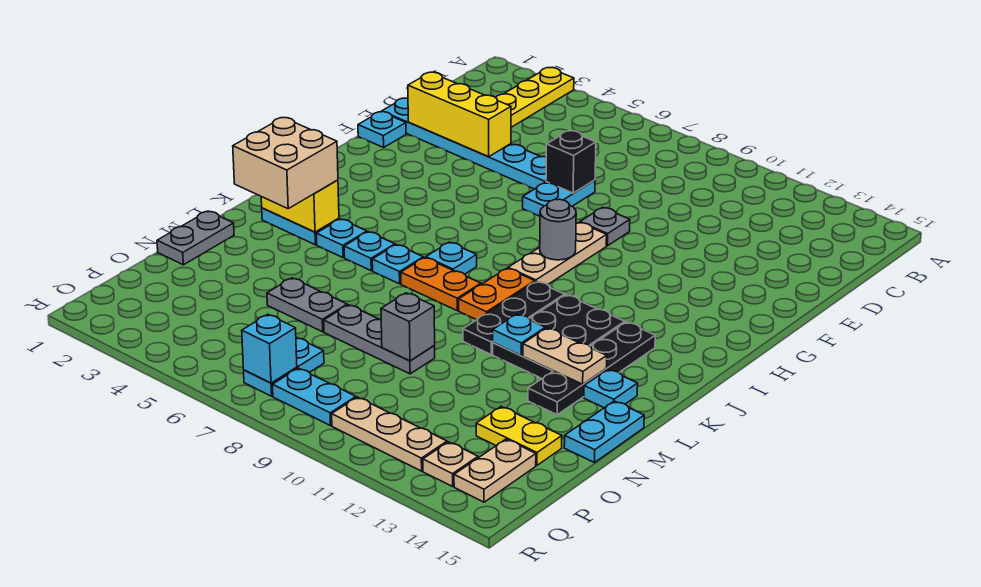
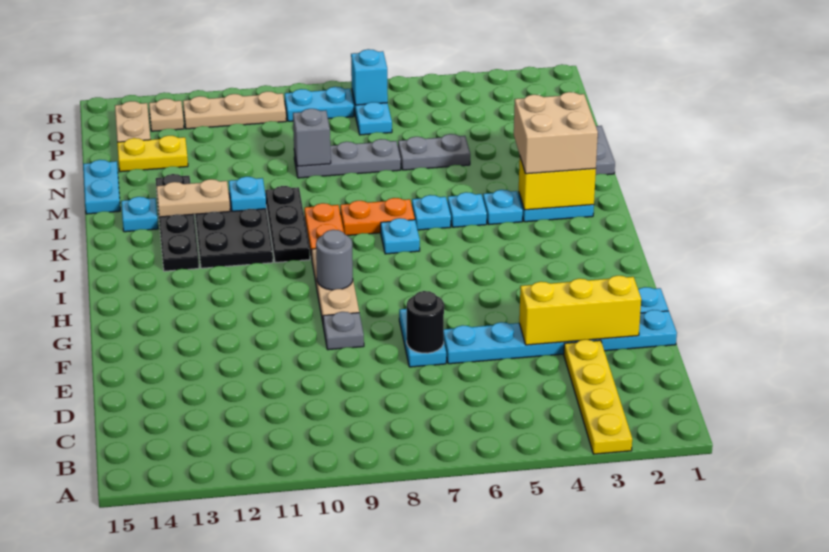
black 1x1 brick [546,131,596,193] -> black 1x1 round brick [407,291,444,353]

